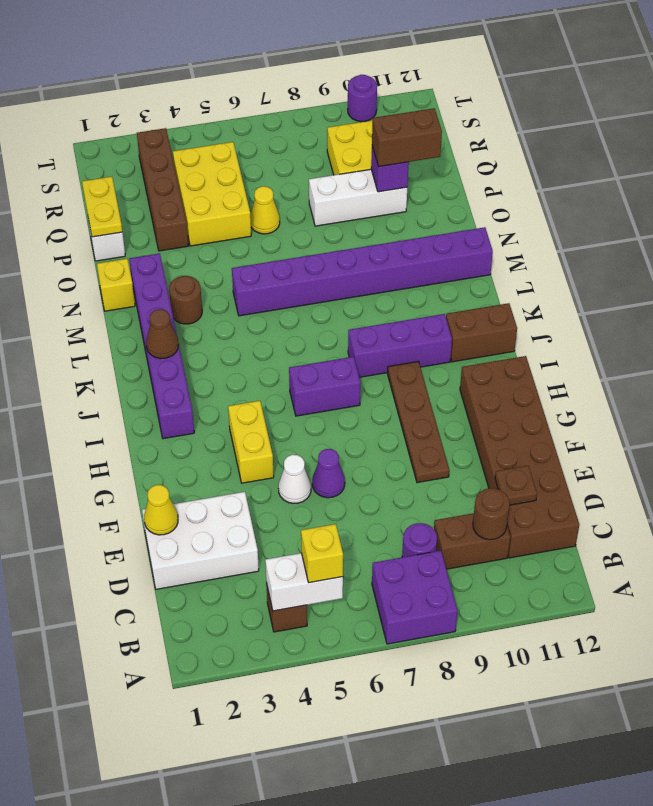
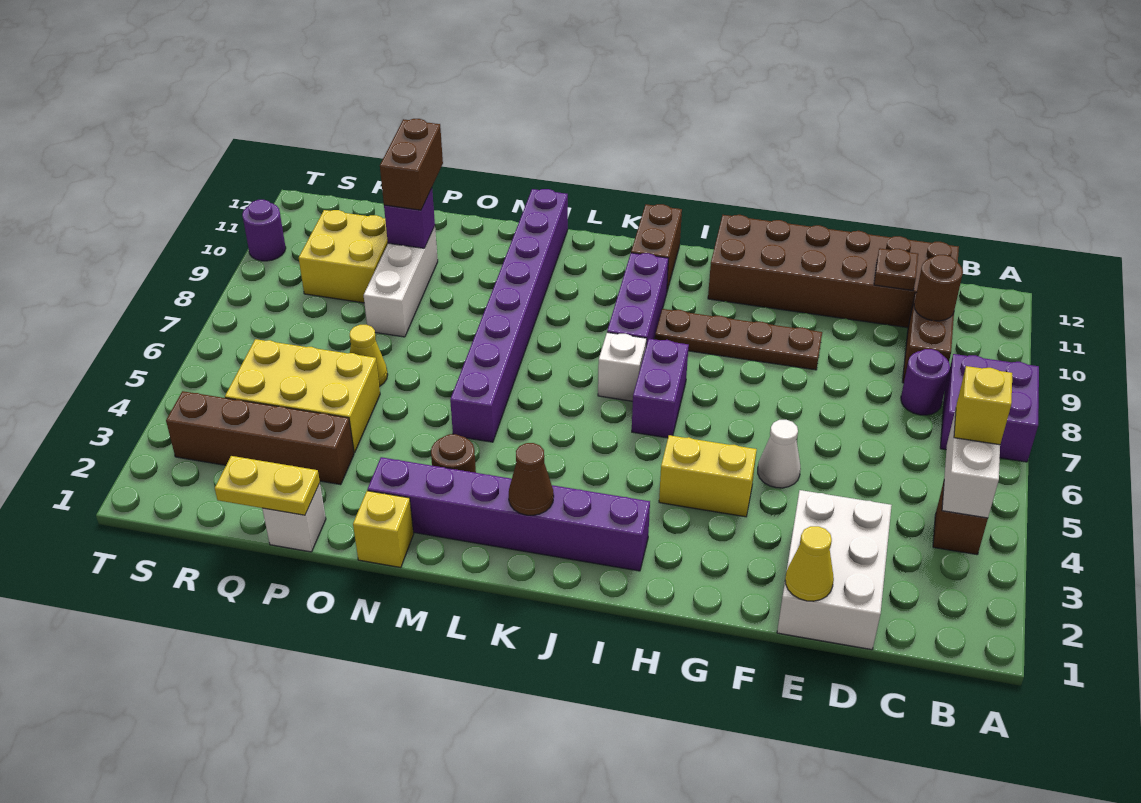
purple 1x1 cone [312,449,345,498] -> none
none -> white 1x1 brick [598,332,647,401]

